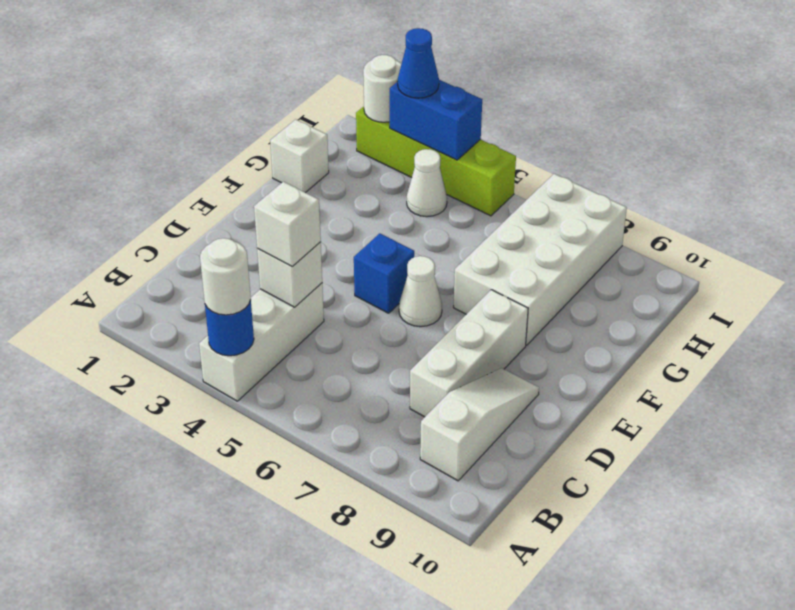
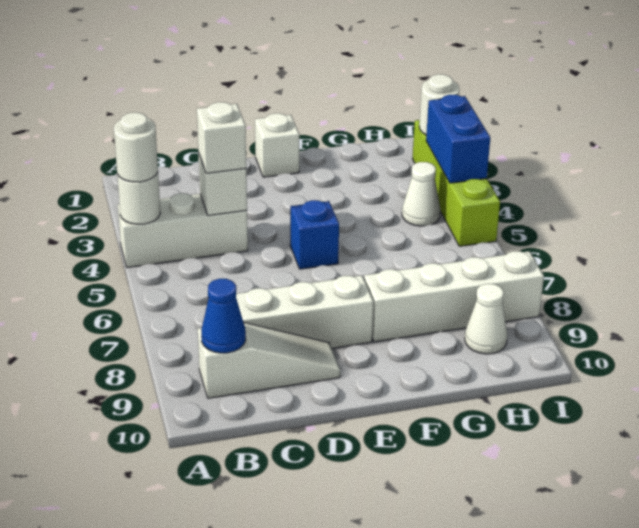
blue 1x1 round brick [205,300,254,356] -> white 1x1 round brick [117,173,160,224]
white 1x1 cone [399,256,442,327] -> white 1x1 cone moved to [465,284,507,354]
white 2x4 brick [453,174,627,345] -> white 1x4 brick [364,251,544,342]
white 1x1 brick [270,119,329,193] -> white 1x1 brick moved to [255,113,299,177]
blue 1x1 cone [398,28,439,98] -> blue 1x1 cone moved to [201,279,246,353]

